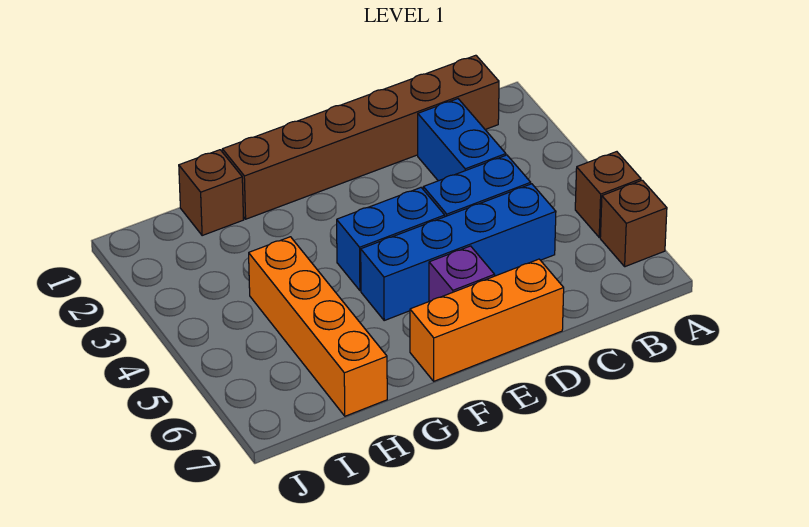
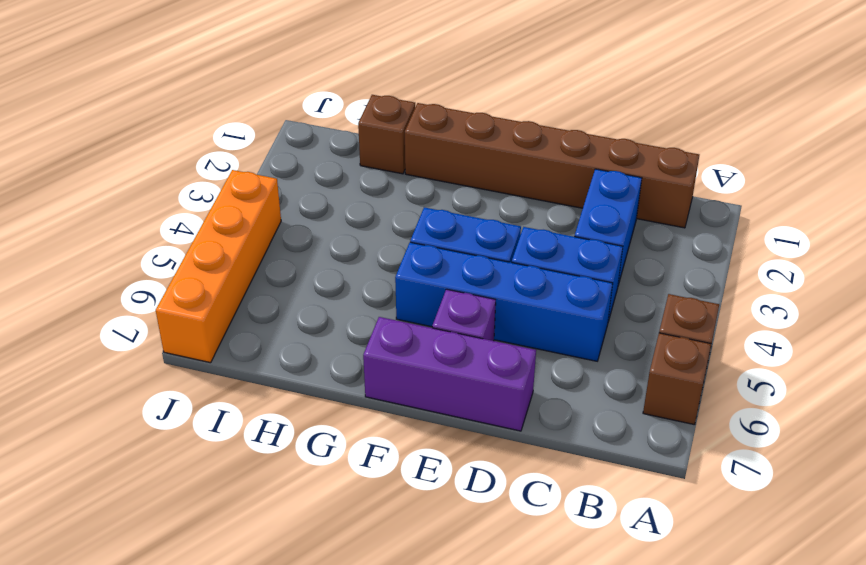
orange 1x3 brick [410,259,564,381] -> purple 1x3 brick [363,317,536,431]
orange 1x4 brick [249,237,387,416] -> orange 1x4 brick moved to [156,170,281,363]

